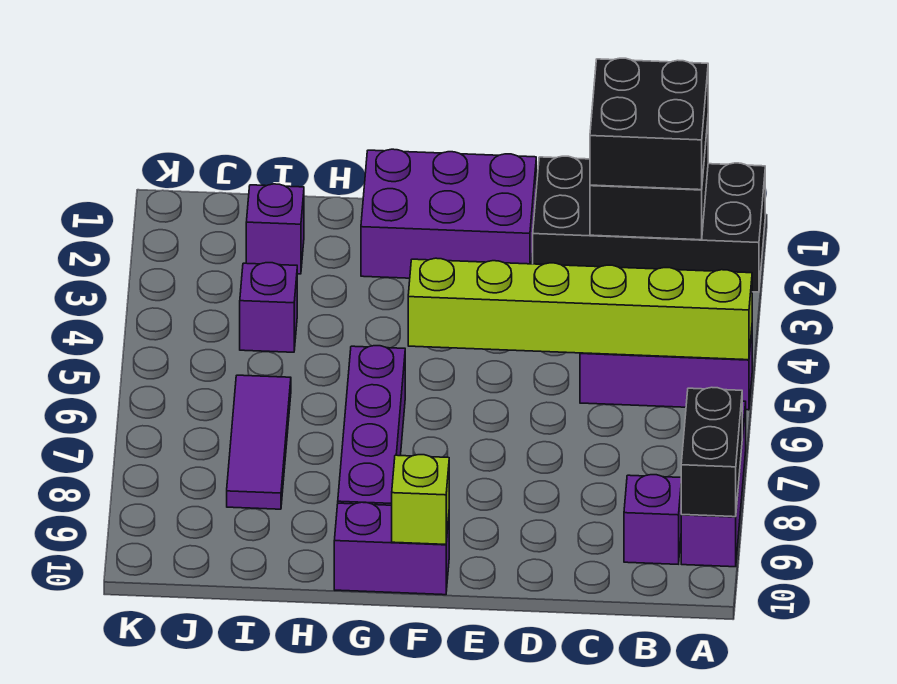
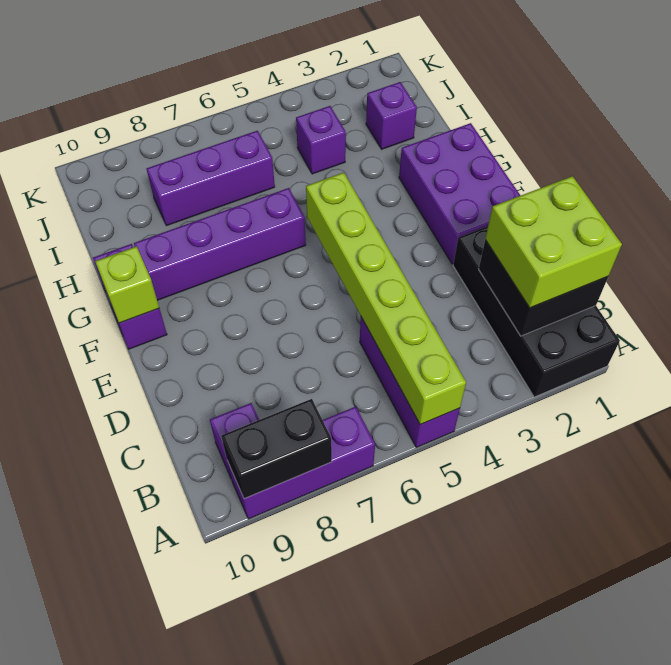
black 2x2 brick [590,58,708,190] -> lime 2x2 brick [485,176,622,308]
purple 1x3 tile [227,375,291,509] -> purple 1x3 brick [147,131,275,226]

